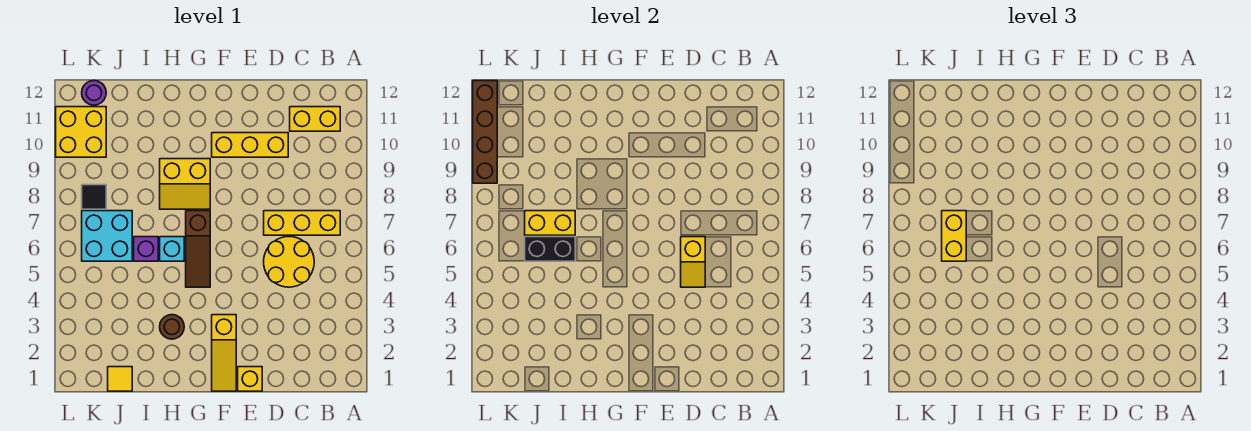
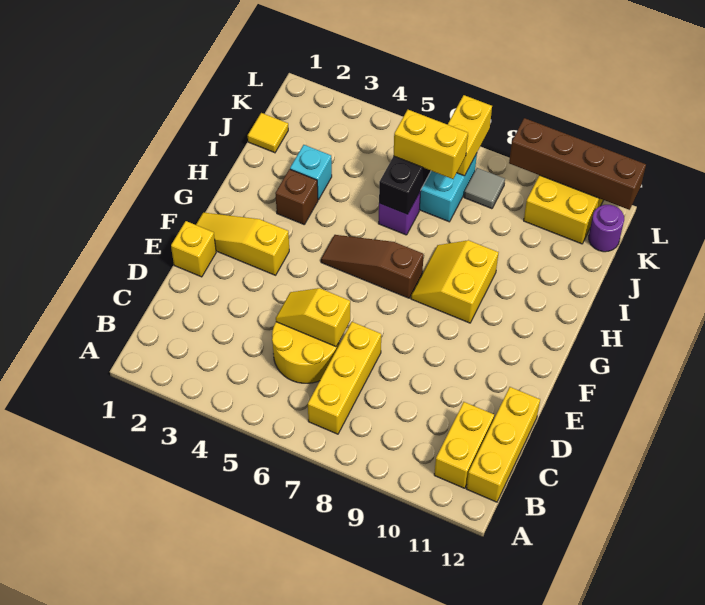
yellow 1x3 brick [212,133,288,157] -> yellow 1x3 brick moved to [466,387,540,502]
brown 1x1 round brick [160,315,184,339] -> brown 1x1 brick [275,169,318,224]
cyan 1x1 brick [160,237,184,261] -> cyan 1x1 brick moved to [290,145,332,200]
yellow 1x2 brick [525,211,575,235] -> yellow 1x2 brick moved to [448,95,492,176]
black 1x1 tile [82,185,106,209] -> grey 1x1 tile [464,168,505,209]

